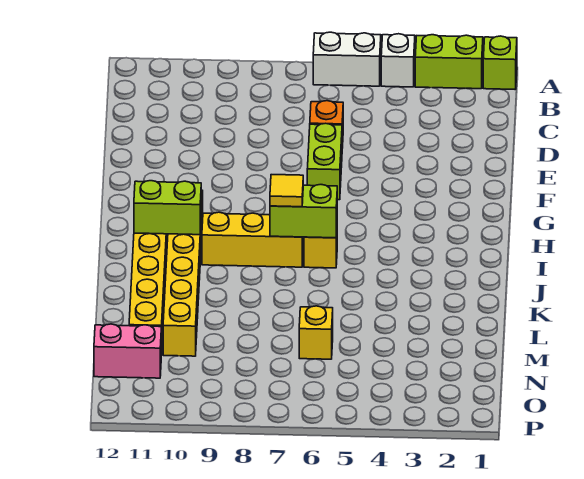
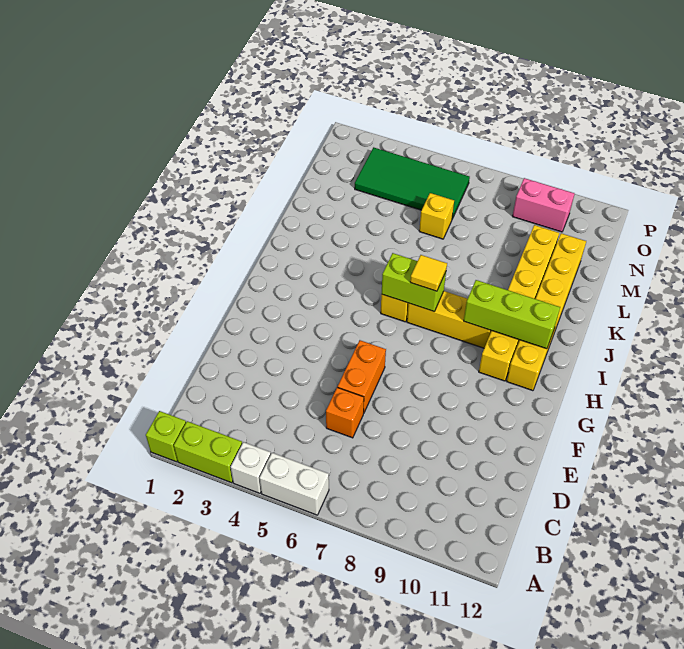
lime 1x2 brick [307,123,342,200] -> orange 1x2 brick [338,340,386,413]
lime 1x2 brick [134,181,201,235] -> lime 1x3 brick [464,280,560,349]
none -> green 2x4 tile [355,147,470,219]
pink 1x2 brick [94,324,161,378] -> pink 1x2 brick moved to [512,178,575,232]

